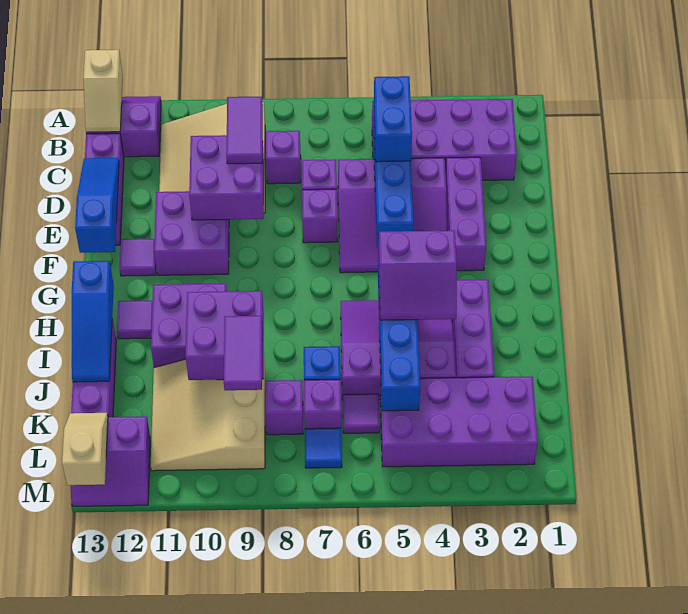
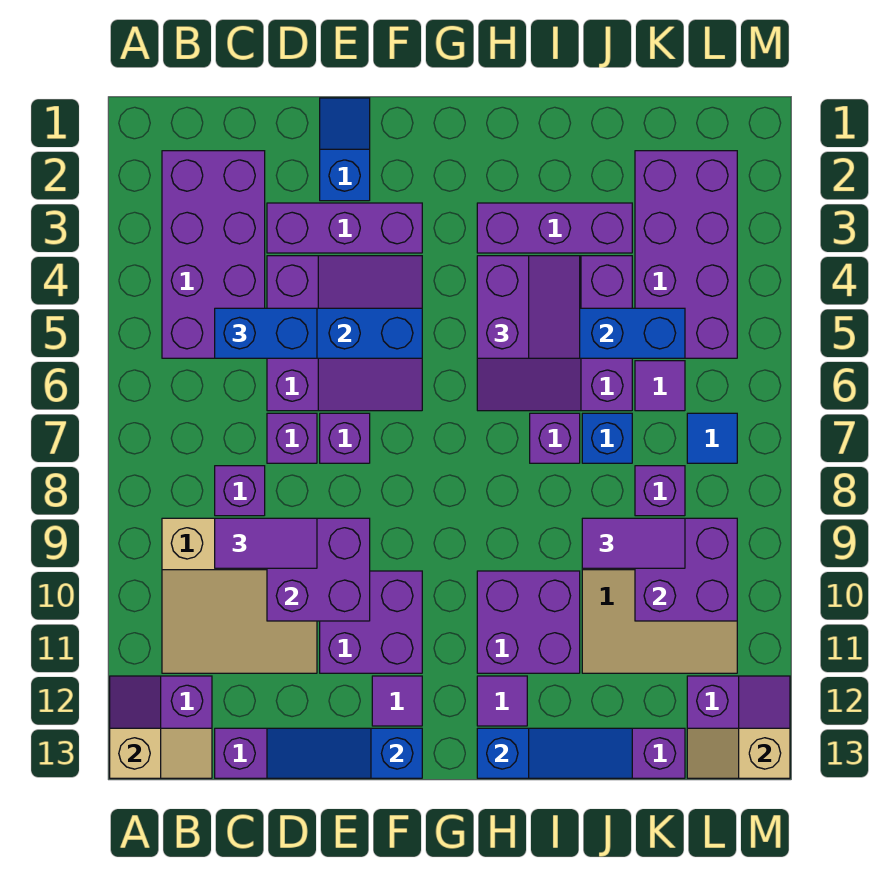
none -> blue 1x2 slope [320,98,370,201]
purple 2x2 brick [186,291,264,380] -> purple 2x2 brick moved to [635,518,737,621]
purple 1x1 brick [304,380,341,429] -> purple 1x1 brick moved to [530,413,580,463]

